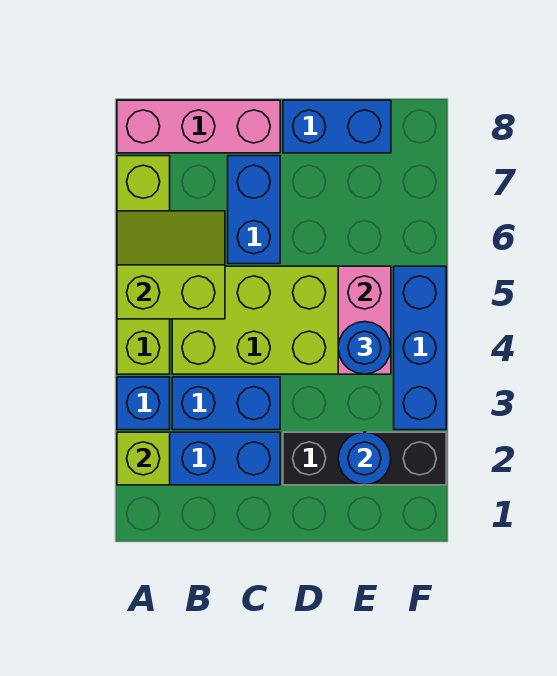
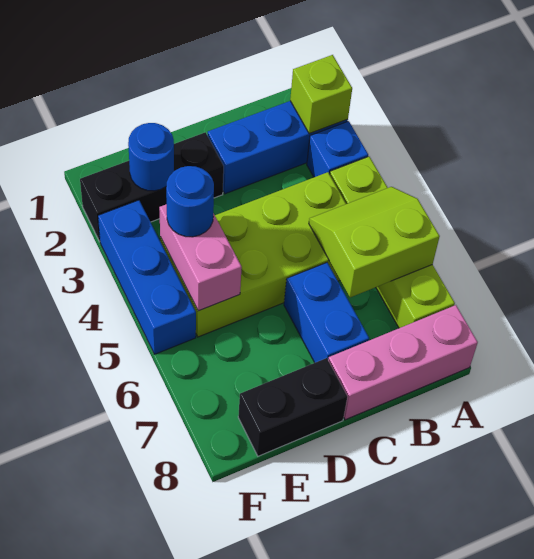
lime 2x2 slope [117,211,225,319] -> lime 2x2 slope turned to [309,187,440,297]
blue 1x2 brick [172,377,280,430] -> none
blue 1x2 brick [283,100,391,153] -> black 1x2 brick [238,358,347,456]

